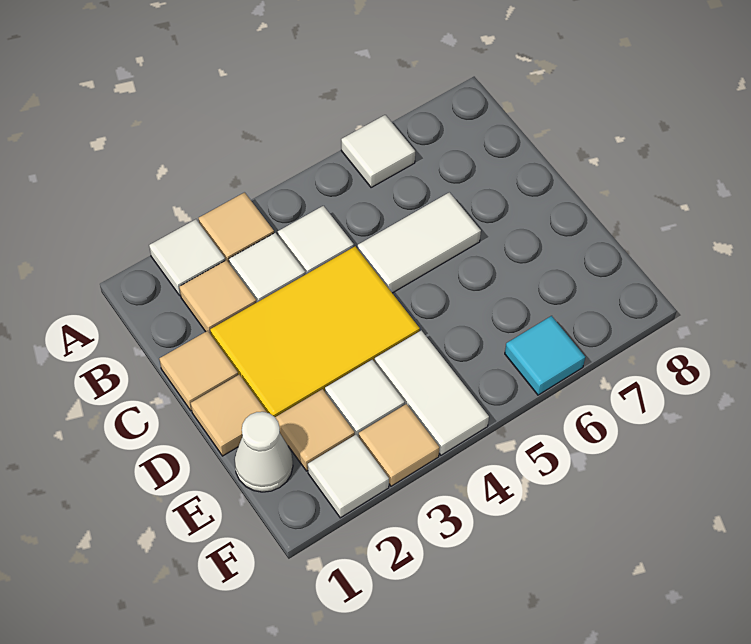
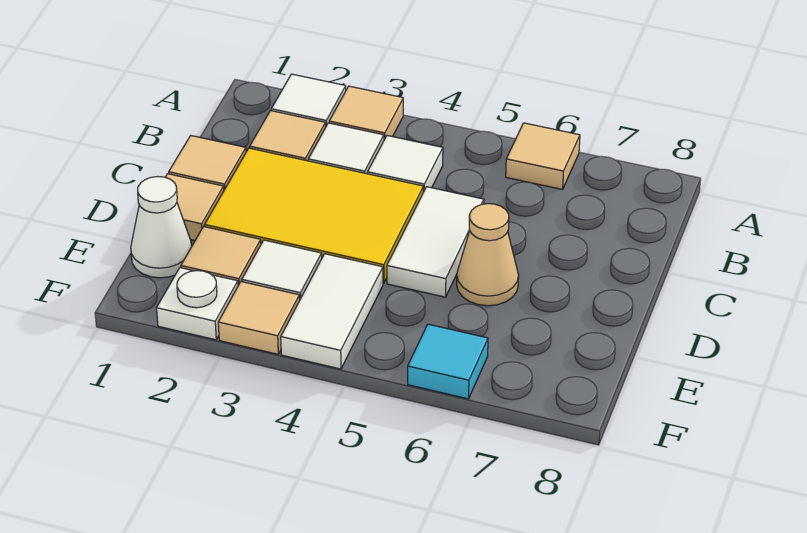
white 1x1 tile [341,115,415,188] -> tan 1x1 tile [506,123,580,190]
white 1x2 tile [358,192,481,293] -> white 1x2 tile turned to [387,187,484,297]
none -> tan 1x1 cone [457,204,519,306]
white 1x1 tile [308,435,389,518] -> white 1x1 plate [157,268,238,340]

